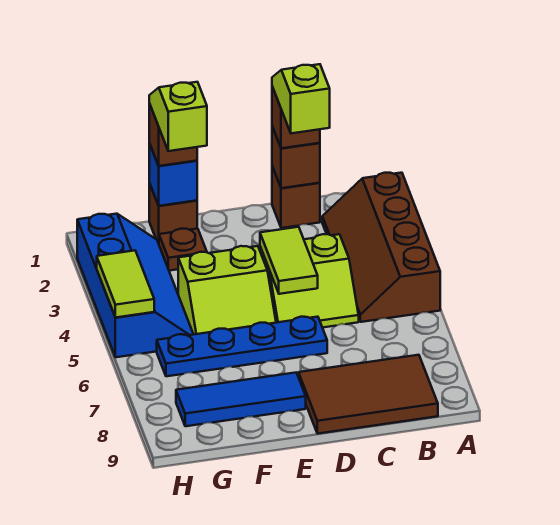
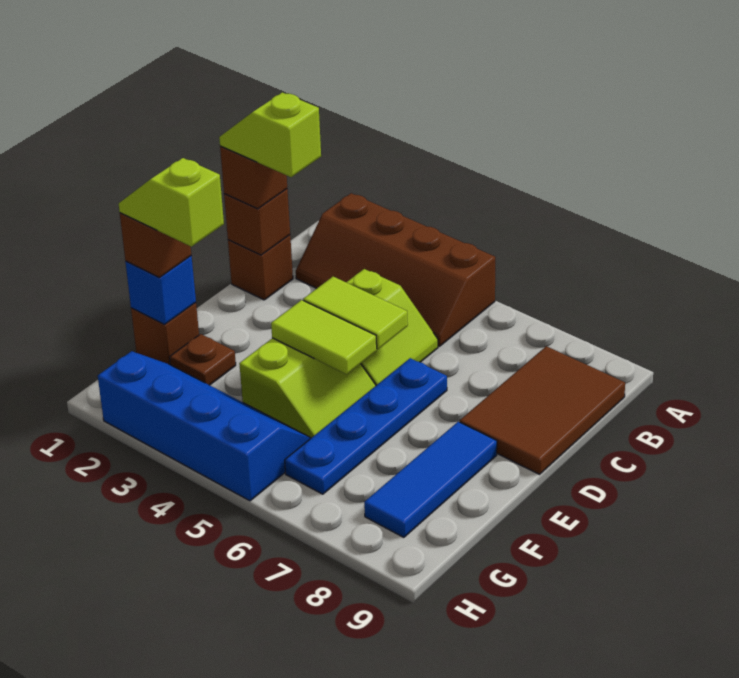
lime 1x2 tile [97,251,154,318] -> lime 1x2 tile moved to [271,300,377,374]

